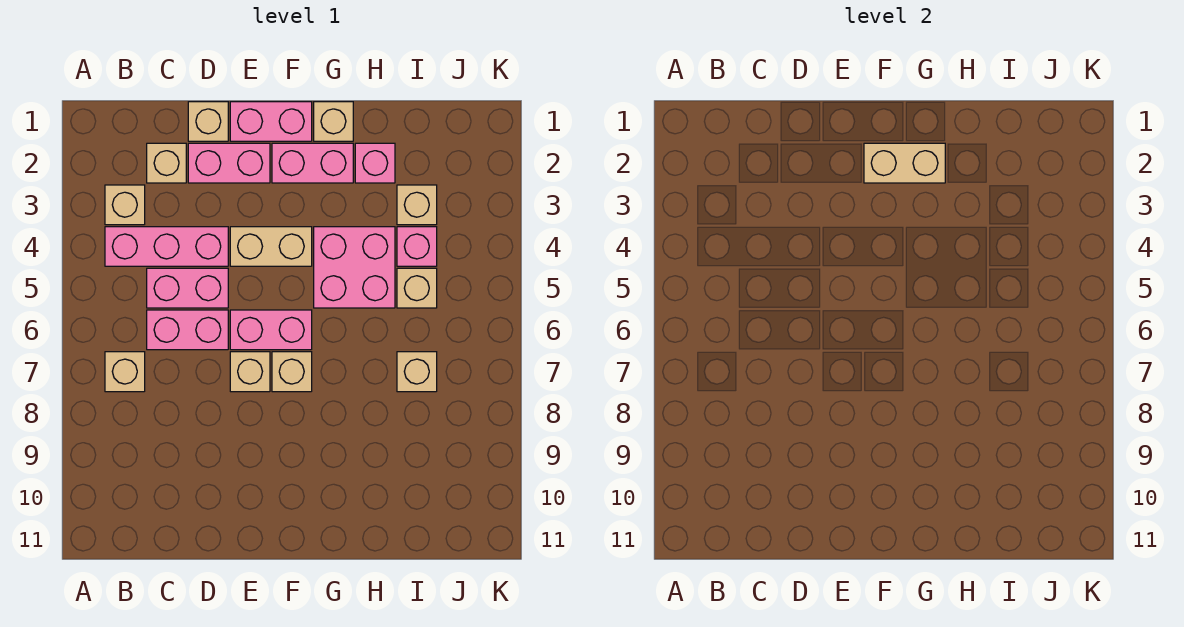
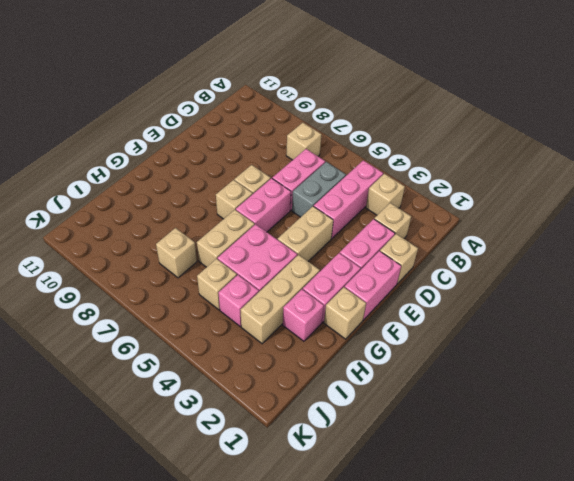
pink 1x2 brick [147,268,228,308] -> grey 1x2 brick [292,162,346,217]
tan 1x2 brick [864,143,945,183] -> tan 1x2 brick moved to [197,210,255,267]
tan 1x1 brick [397,185,437,225] -> tan 1x3 brick [241,255,320,344]

